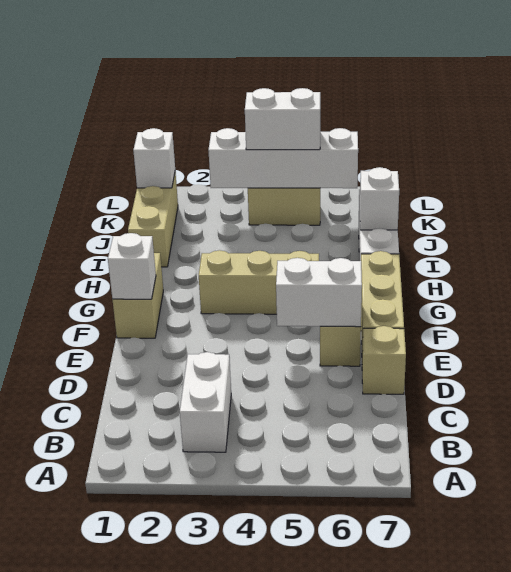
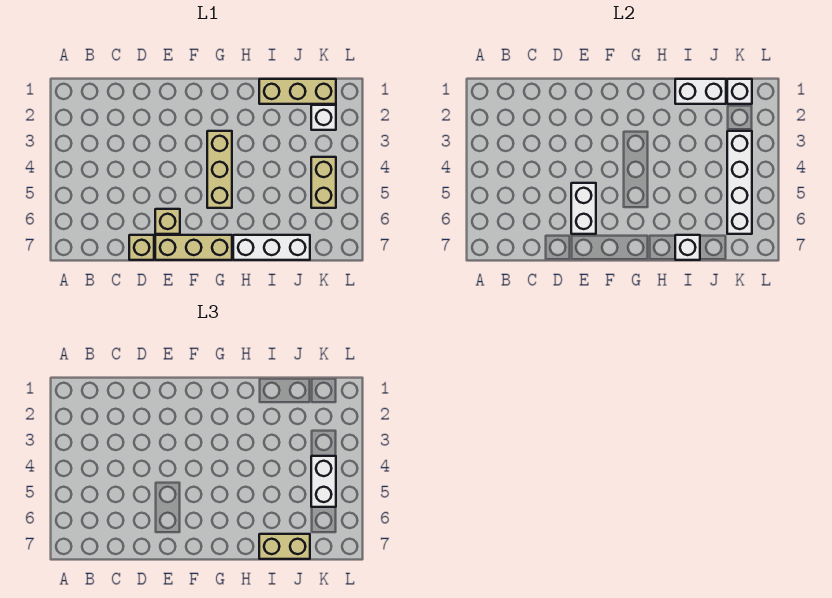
white 1x2 brick [180,352,231,452] -> white 1x2 brick moved to [675,79,726,104]
tan 1x2 brick [112,253,163,338] -> tan 1x2 brick moved to [259,534,310,559]
white 1x1 brick [108,233,156,299] -> white 1x1 brick moved to [311,105,336,130]

